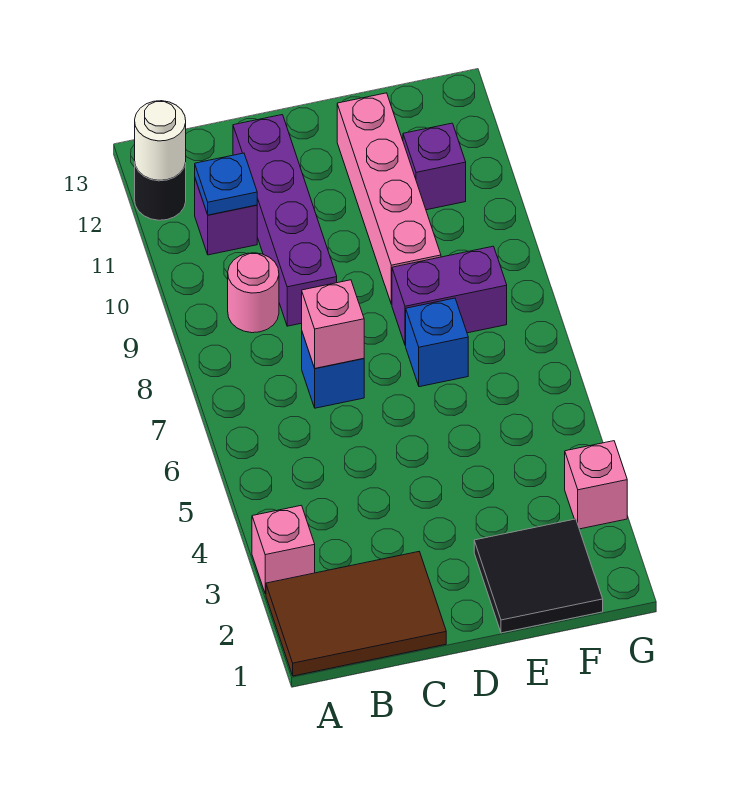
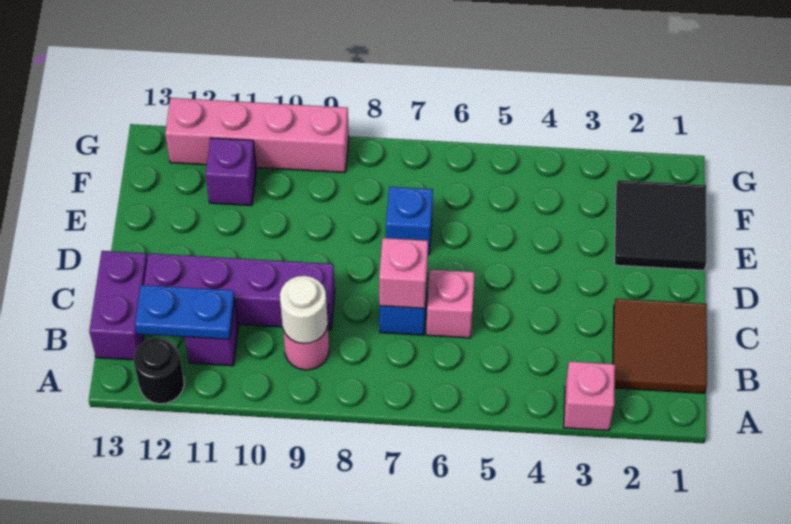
brown 2x3 tile [266,552,446,676] -> brown 2x2 tile [613,299,707,393]
white 1x1 round brick [135,101,186,180] -> white 1x1 round brick moved to [280,276,328,344]
blue 1x1 plate [195,153,257,215] -> blue 1x2 plate [135,285,235,339]
purple 1x2 brick [392,246,507,346] -> purple 1x2 brick moved to [89,251,147,360]
pink 1x4 brick [337,93,441,304] -> pink 1x4 brick moved to [165,98,349,172]
pink 1x1 brick [565,441,627,529] -> pink 1x1 brick moved to [426,269,475,338]

